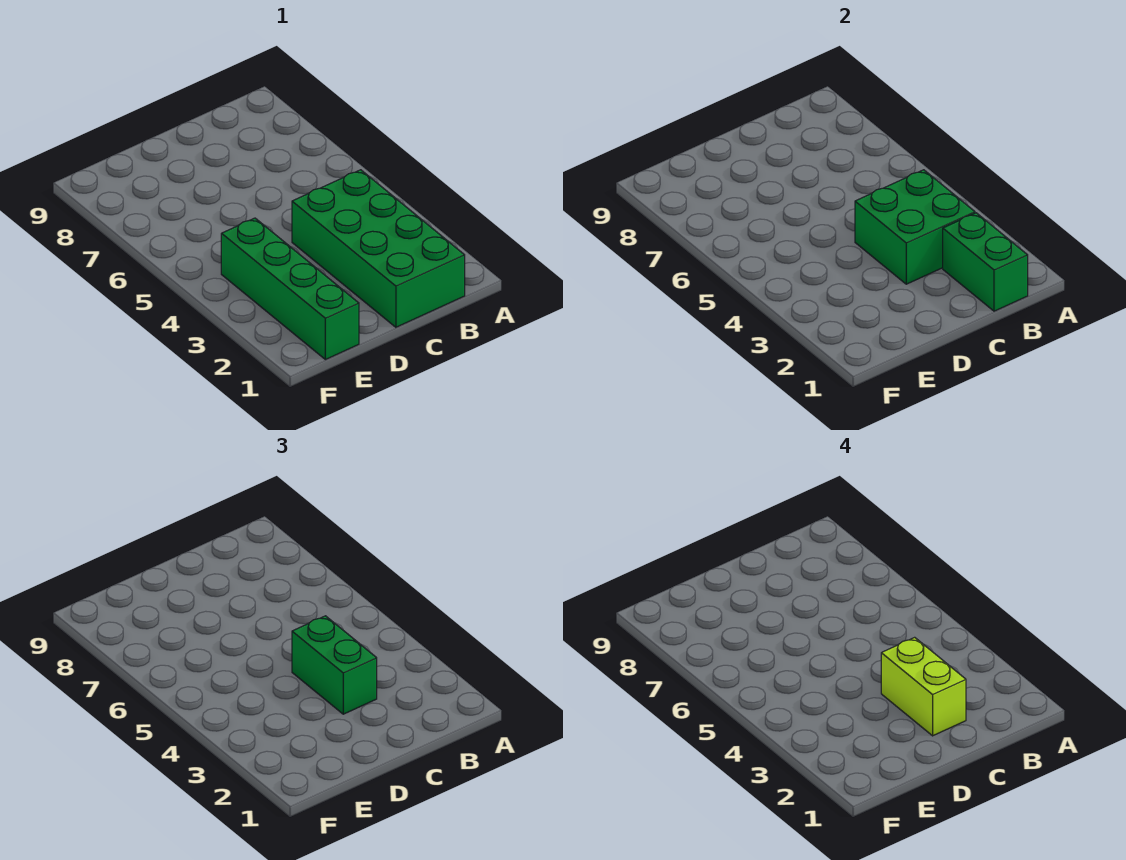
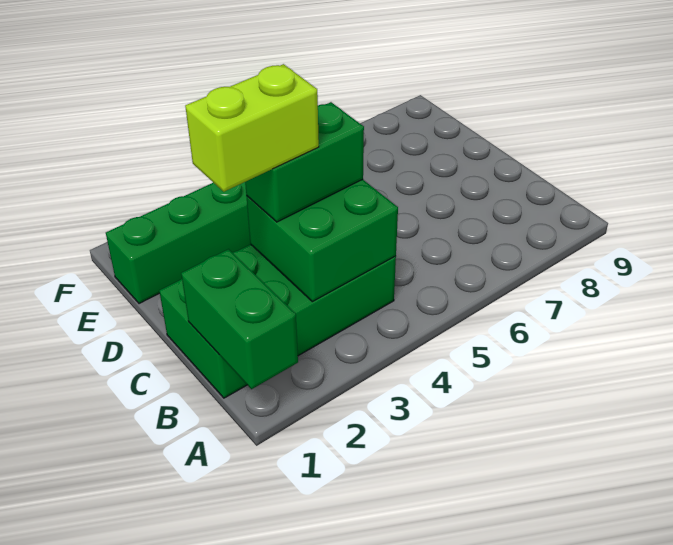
green 1x2 brick [943,213,1028,311] -> green 1x2 brick turned to [181,249,298,389]

